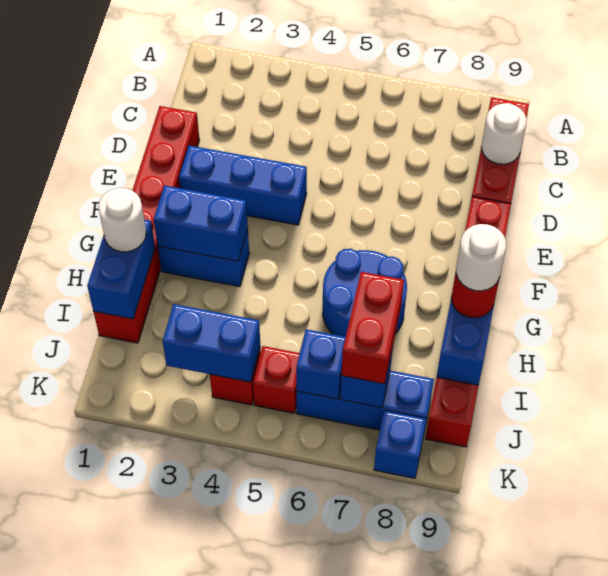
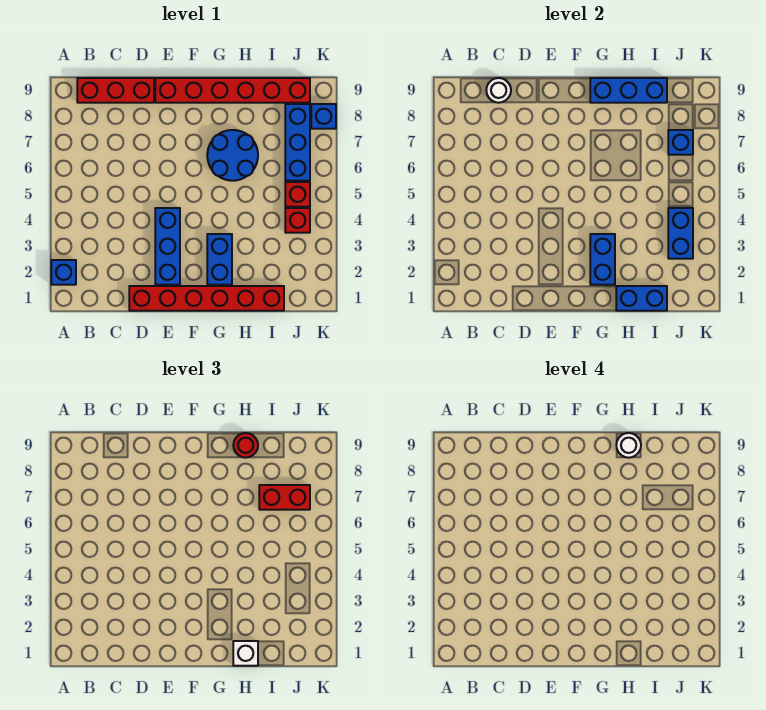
white 1x1 round brick [98,188,146,252] -> white 1x1 brick [233,641,258,666]
blue 1x1 brick [296,329,346,399] -> blue 1x1 brick moved to [51,260,76,285]

